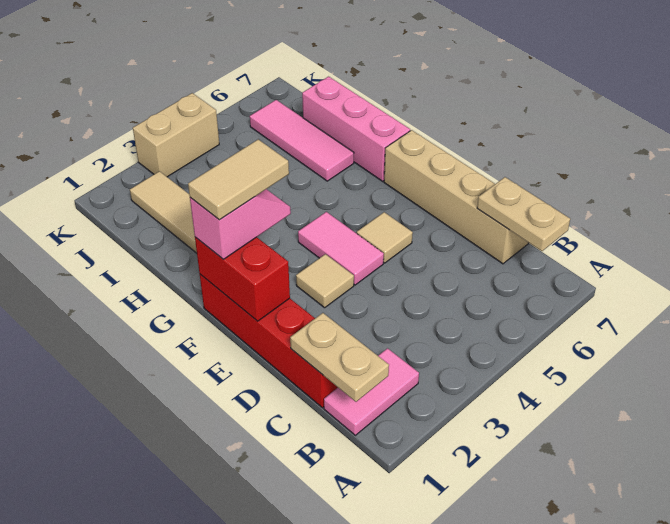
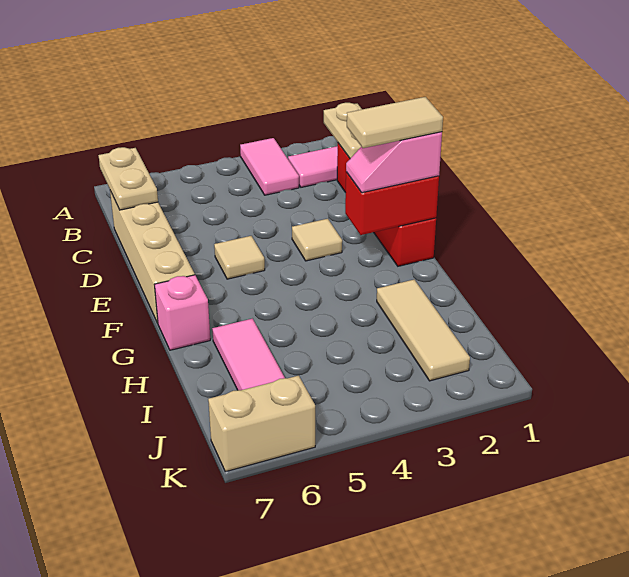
red 1x2 brick [195,237,290,321] -> red 1x2 brick turned to [345,172,439,235]
pink 1x2 tile [298,212,384,285] -> pink 1x2 tile moved to [240,138,299,195]
pink 1x3 brick [302,77,410,181] -> pink 1x1 brick [154,275,210,350]
tan 1x2 brick [133,93,219,177] -> tan 1x2 brick moved to [208,376,315,472]

